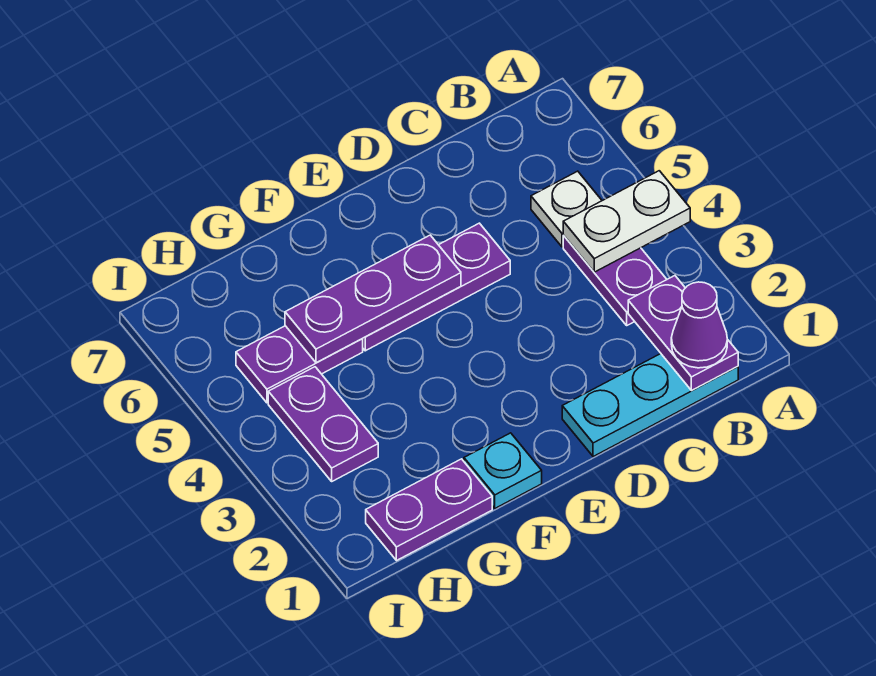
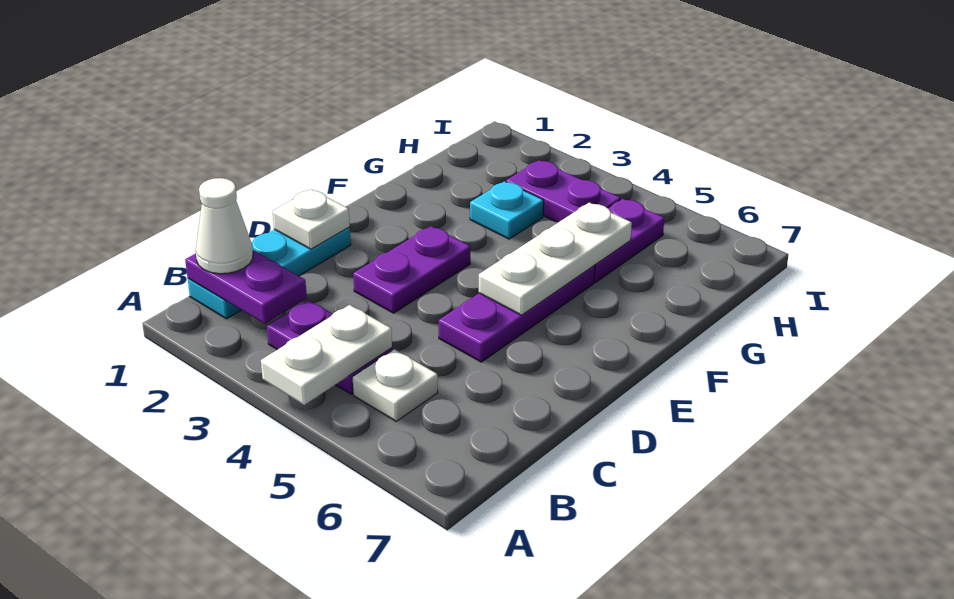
purple 1x1 cone [671,282,727,368] -> white 1x1 cone [196,178,253,274]
none -> white 1x1 plate [272,189,350,249]
purple 1x3 plate [285,235,461,363] -> white 1x3 plate [479,202,632,315]
cyan 1x1 plate [464,433,542,508] -> cyan 1x1 plate moved to [470,181,544,239]
purple 1x2 plate [366,459,492,561] -> purple 1x2 plate moved to [353,226,470,313]

